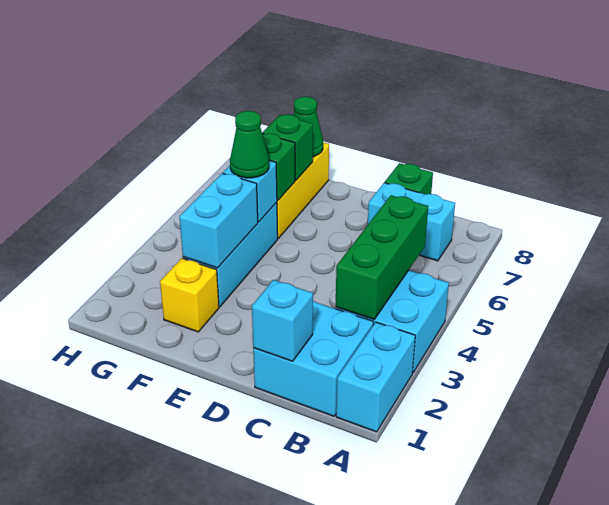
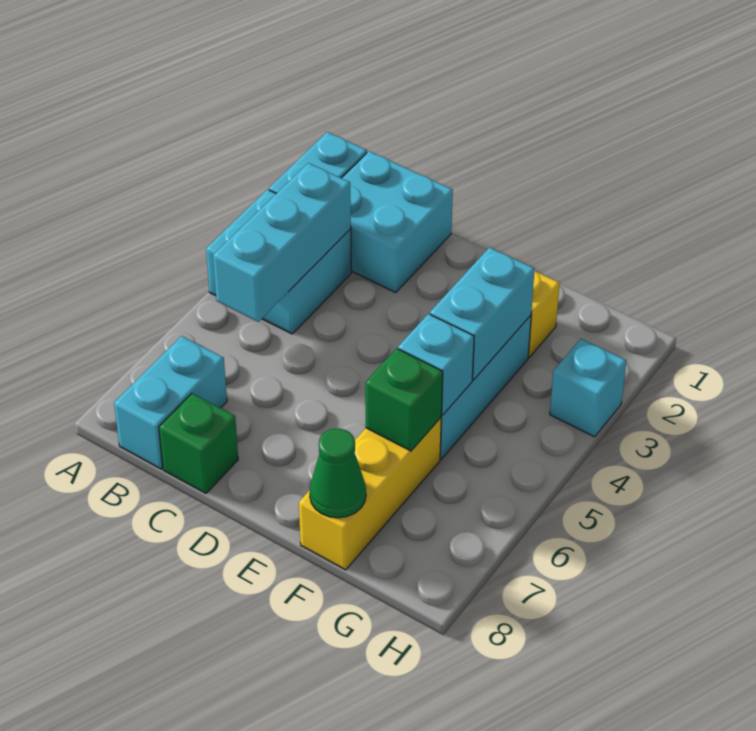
green 1x3 brick [336,195,428,319] -> cyan 1x3 brick [213,163,351,322]
cyan 1x2 brick [368,183,455,261] -> cyan 1x2 brick turned to [114,336,227,469]
cyan 1x1 brick [252,280,313,361] -> cyan 1x1 brick moved to [550,339,626,437]
green 1x1 cone [230,111,269,178] -> none
green 1x1 brick [262,115,313,180] -> none

